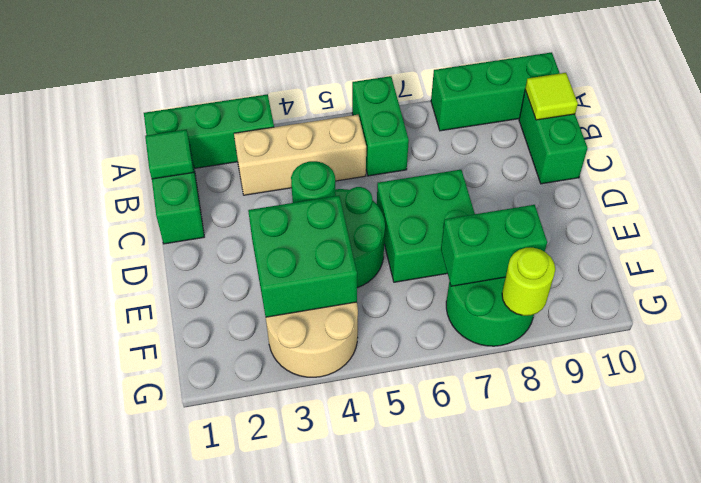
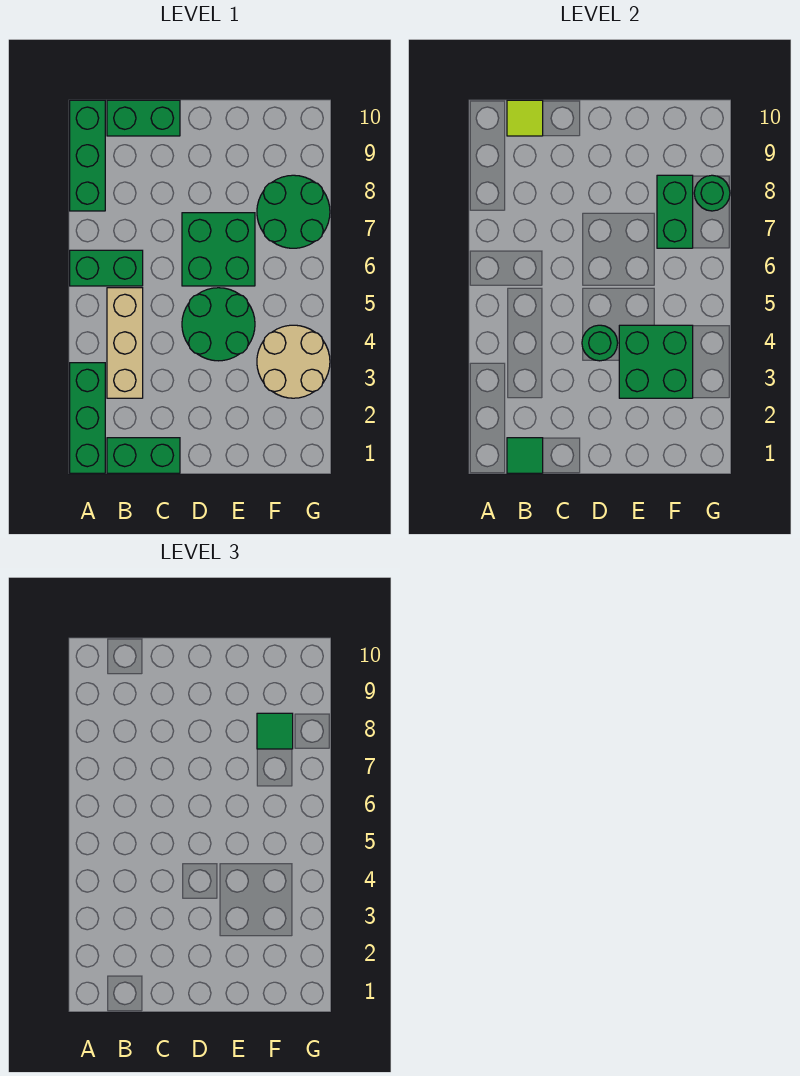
none -> green 1x1 tile [257,713,293,749]
lime 1x1 round brick [502,248,555,316] -> green 1x1 round brick [694,175,730,211]

